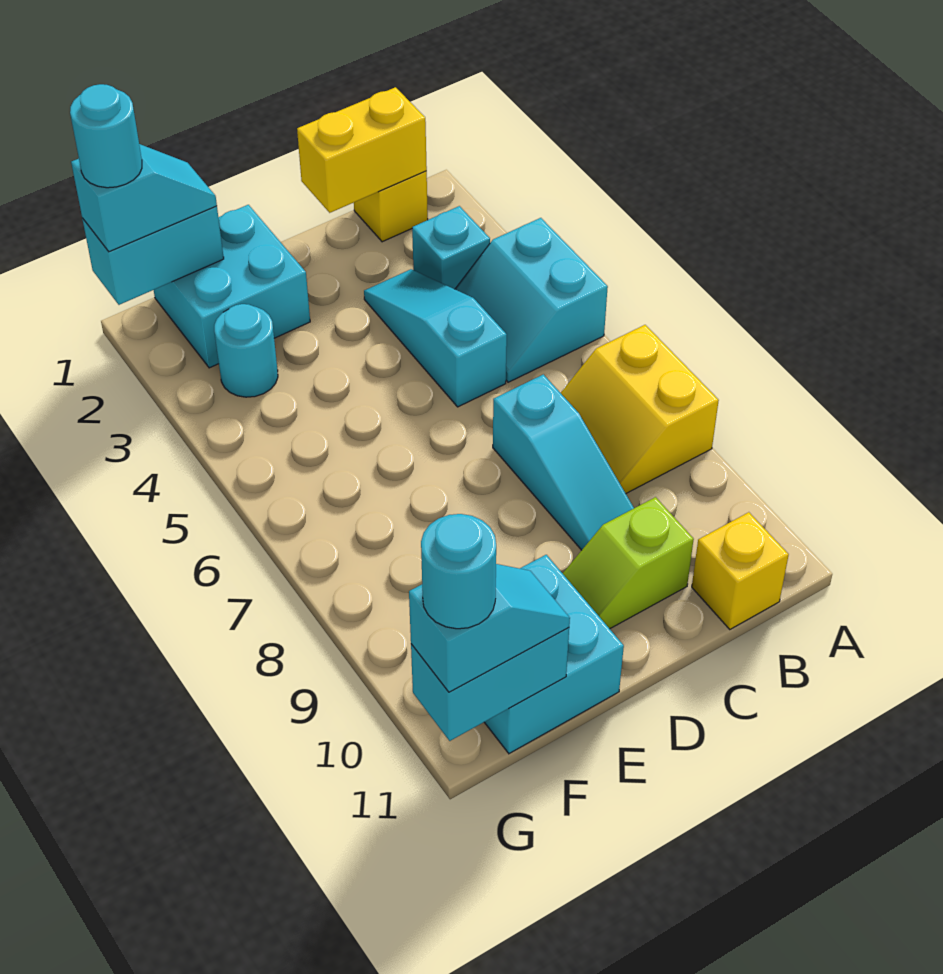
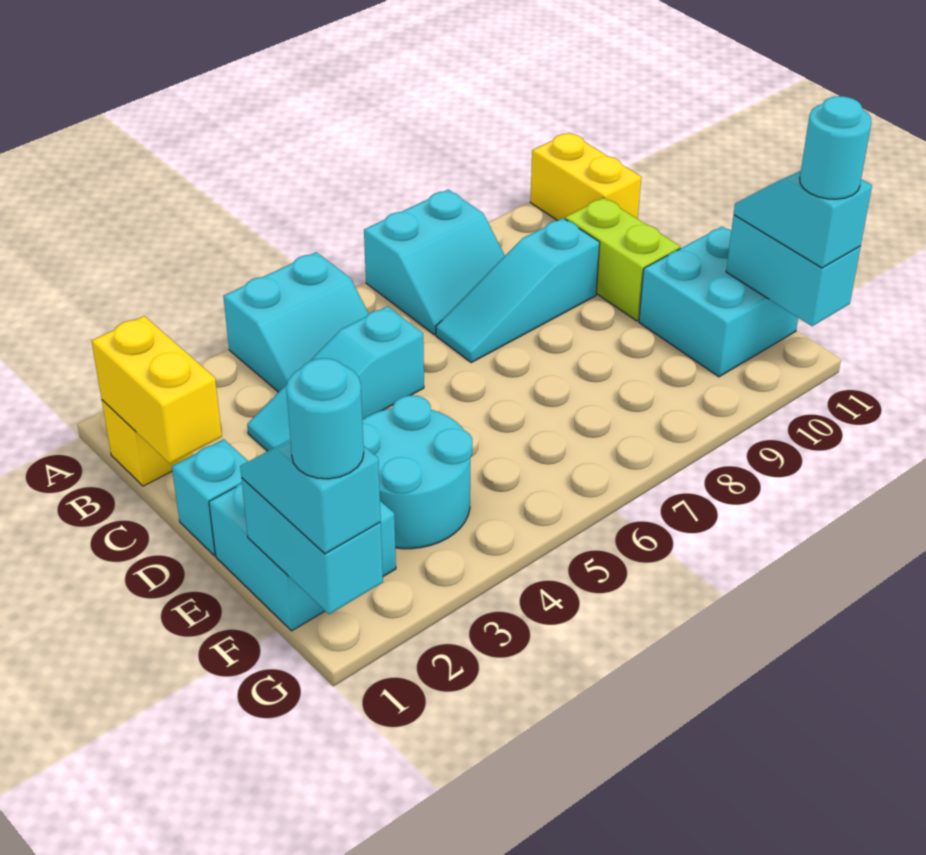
yellow 2x2 slope [561,325,719,493] -> cyan 2x2 slope [364,190,505,335]
cyan 1x1 brick [412,206,490,289] -> cyan 1x1 brick moved to [172,439,248,556]
yellow 1x1 brick [692,512,789,629] -> yellow 1x2 brick [530,133,641,221]
cyan 1x3 slope [493,374,634,550] -> cyan 1x3 slope turned to [436,218,600,363]
lime 1x2 slope [563,497,694,629] -> lime 1x2 brick [565,198,681,321]
cyan 1x1 round brick [214,304,278,397] -> cyan 2x2 round brick [362,395,472,549]

